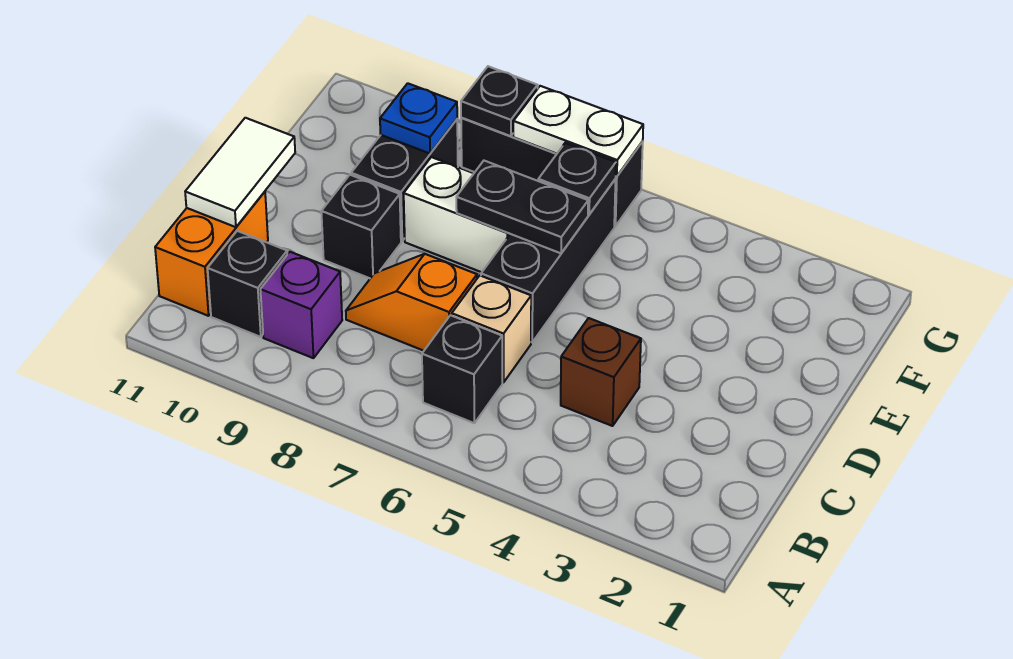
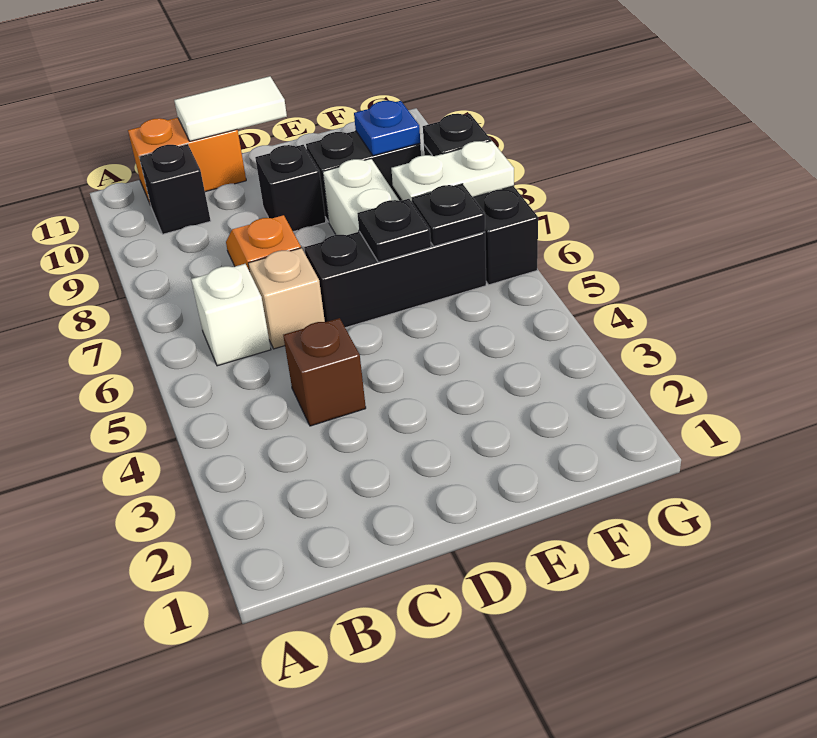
black 1x1 brick [422,315,502,423] -> white 1x1 brick [191,264,271,366]
purple 1x1 brick [260,252,342,358] -> none
black 1x2 plate [456,161,588,253] -> black 1x1 plate [357,199,431,262]
white 1x2 plate [513,86,643,176] -> white 1x2 plate turned to [391,141,514,202]

